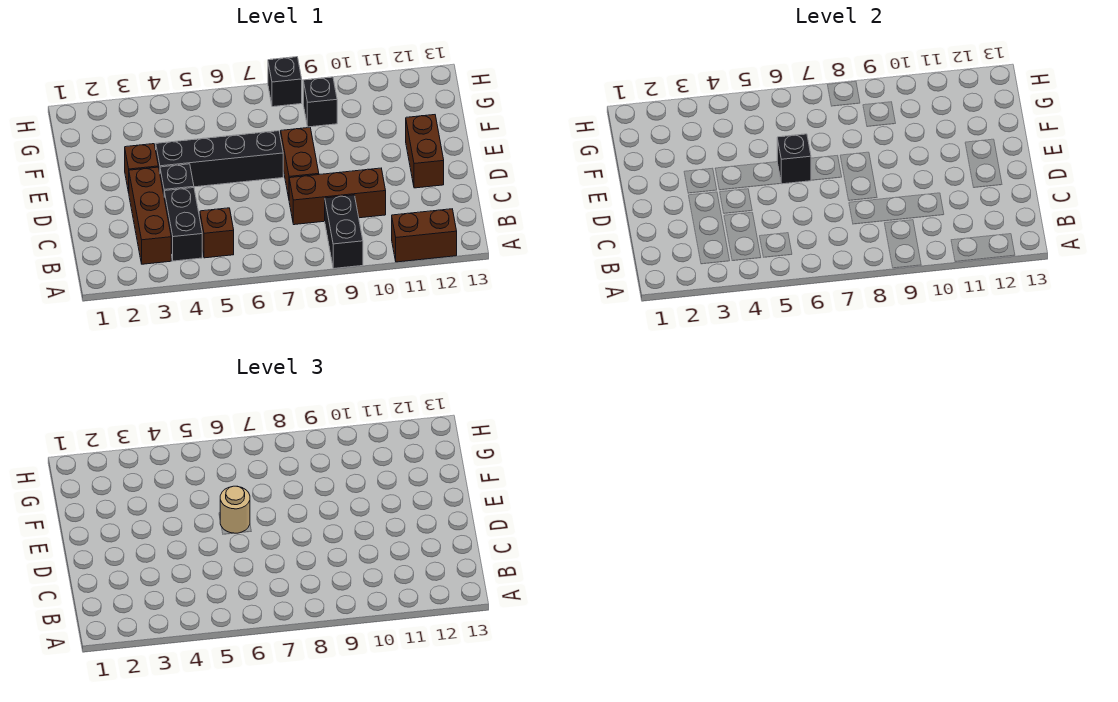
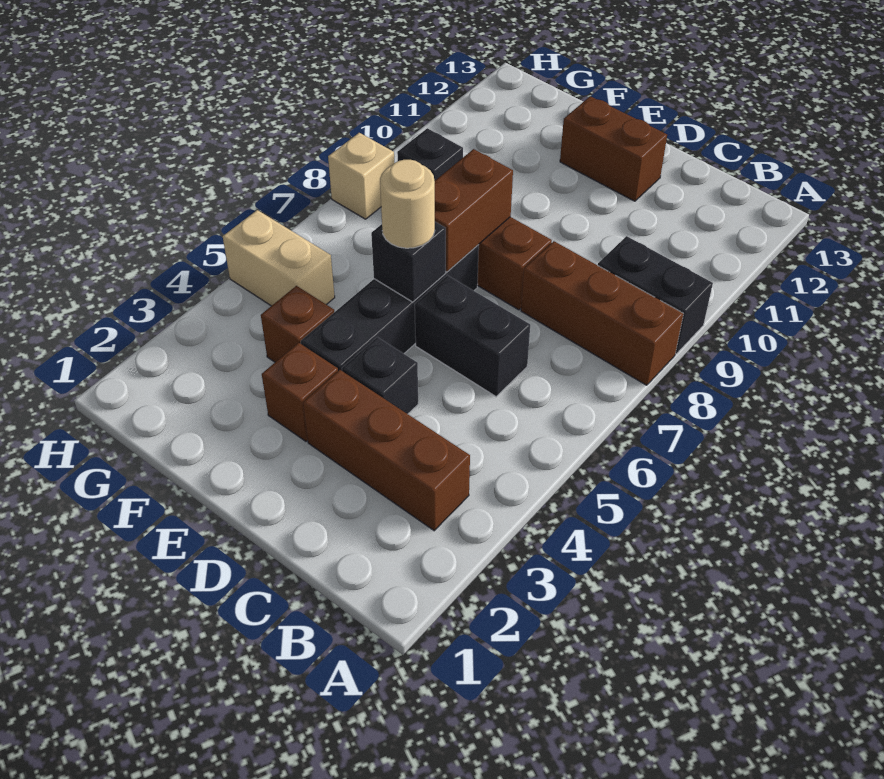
brown 1x2 brick [392,209,457,262] -> brown 1x2 brick moved to [435,149,513,272]
black 1x2 brick [164,188,202,261] -> black 1x2 brick moved to [415,275,530,397]
brown 1x1 brick [200,208,234,258] -> brown 1x1 brick moved to [261,286,334,362]
brown 1x3 brick [289,168,386,225] -> brown 1x3 brick turned to [521,241,684,385]
none -> tan 1x2 brick [223,210,335,306]
black 1x1 brick [268,57,302,107] -> tan 1x1 brick [328,133,394,219]

